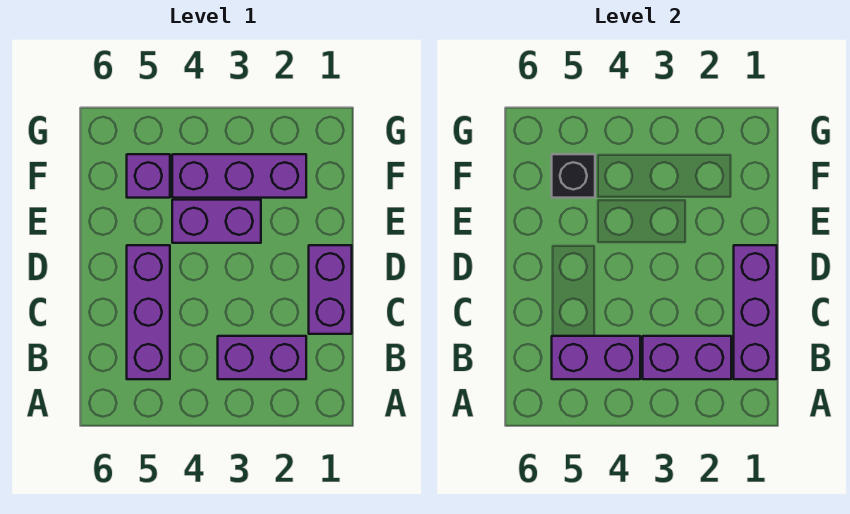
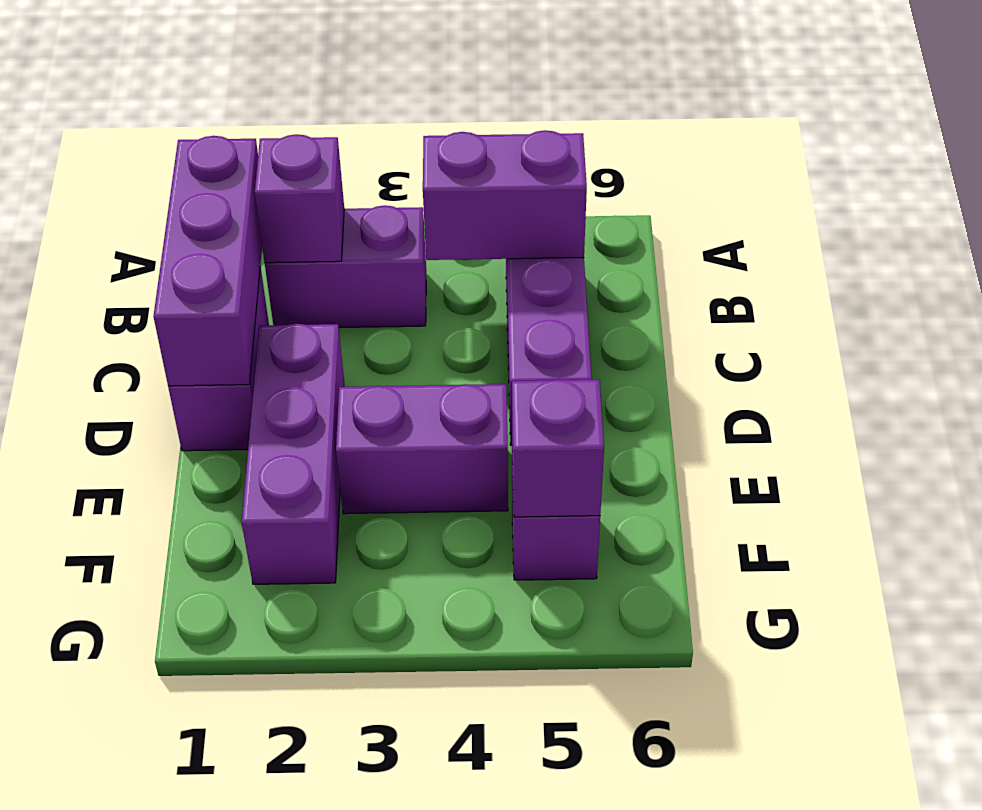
purple 1x2 brick [643,336,731,379] -> purple 1x1 brick [255,134,344,263]
purple 1x3 brick [172,154,306,198] -> purple 1x3 brick turned to [242,324,345,584]
black 1x1 brick [552,154,595,198] -> purple 1x1 brick [512,380,604,517]

